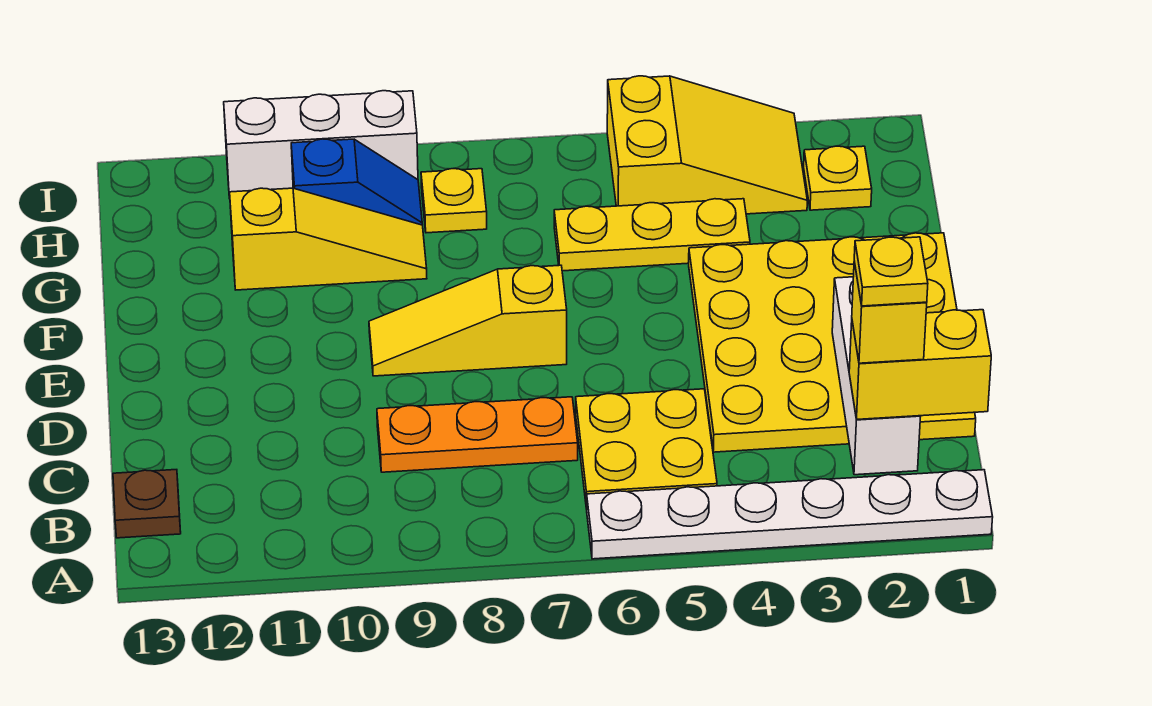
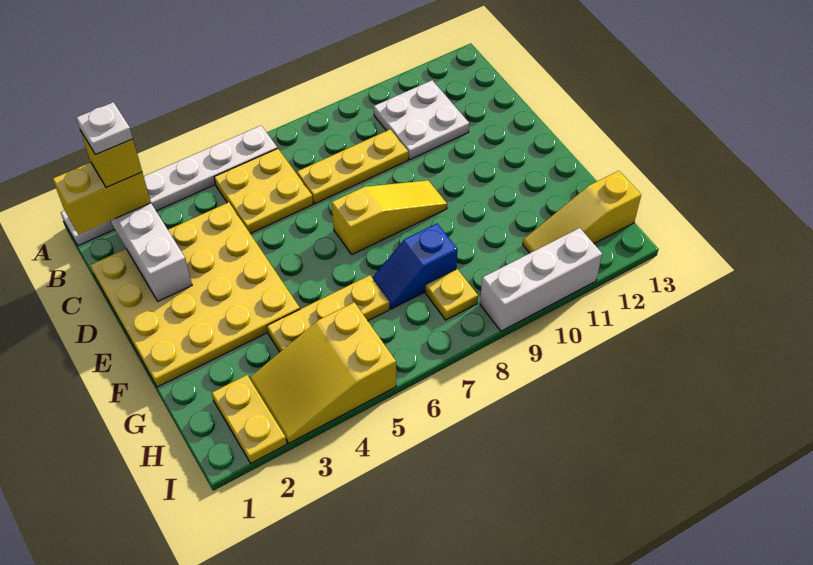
yellow 1x1 plate [854,237,928,306] -> white 1x1 plate [76,102,133,155]
none -> white 2x2 plate [374,80,469,159]
brown 1x1 plate [113,470,181,538] -> none
orange 1x3 plate [377,397,578,472] -> yellow 1x3 plate [297,129,408,204]
yellow 1x3 slope [230,188,427,290] -> yellow 1x3 slope moved to [523,171,641,253]
yellow 1x1 plate [804,146,872,210] -> yellow 1x2 plate [212,375,287,463]
blue 1x2 slope [291,139,422,225] -> blue 1x2 slope moved to [372,224,458,309]

